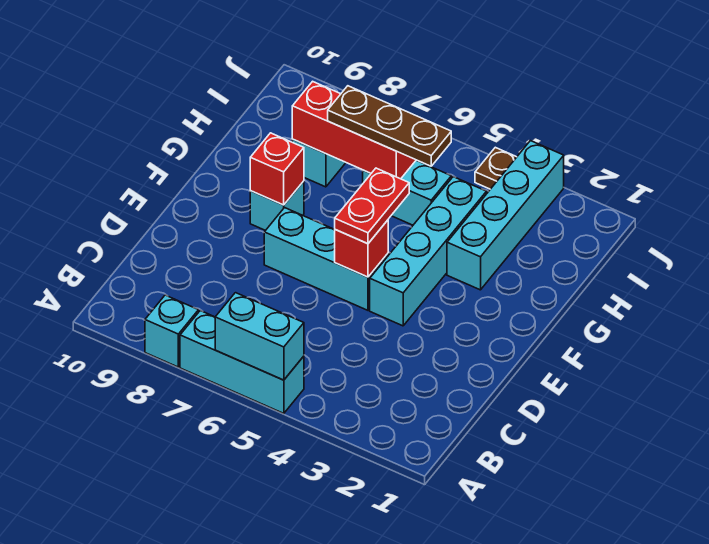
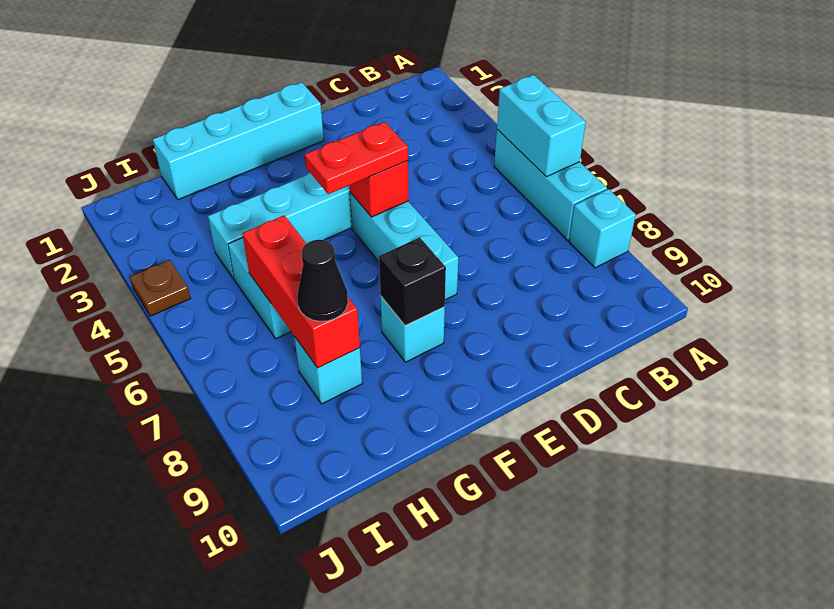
red 1x1 brick [250,133,304,205] -> black 1x1 brick [379,237,446,326]
cyan 1x4 brick [447,141,564,290] -> cyan 1x4 brick moved to [153,82,324,200]
brown 1x3 plate [328,86,451,166] -> none
none -> black 1x1 cone [297,240,348,321]

